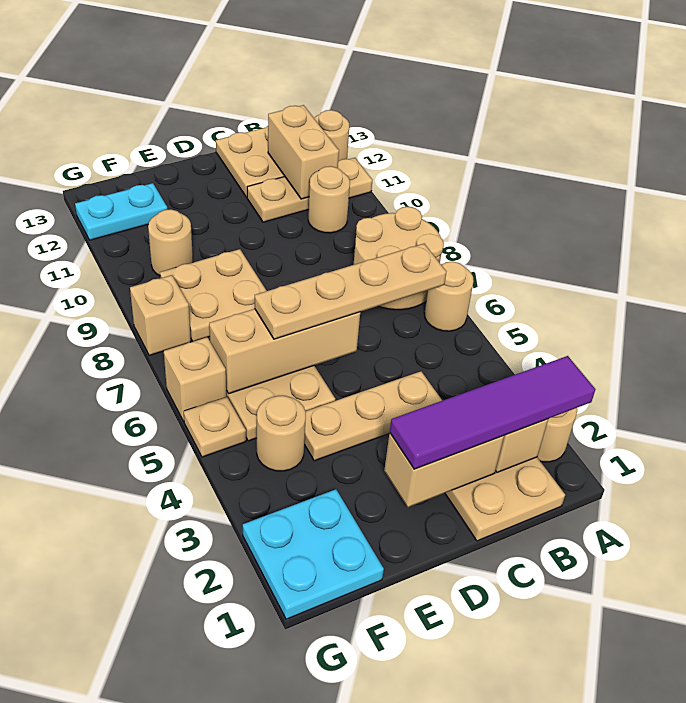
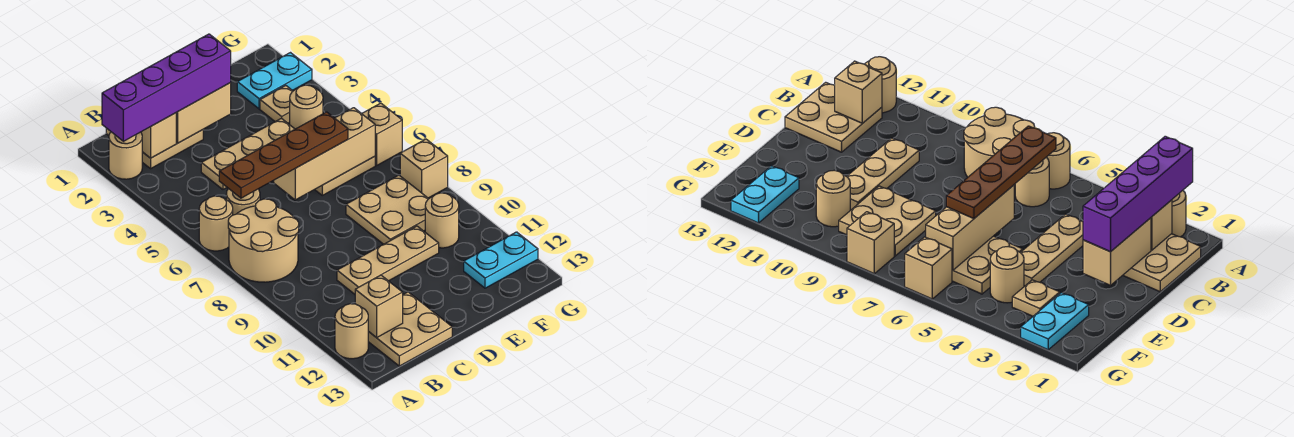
purple 1x4 tile [390,356,595,469] -> purple 1x4 brick [102,34,231,141]
tan 1x3 plate [247,158,372,222] -> tan 1x3 plate moved to [337,226,439,294]
tan 1x4 plate [255,244,446,339] -> brown 1x4 plate [219,112,348,198]
tan 1x1 round brick [308,166,350,233] -> tan 1x1 round brick moved to [226,188,260,215]
tan 1x2 brick [268,105,339,199] -> tan 1x1 brick [355,275,403,338]
cyan 2x2 plate [243,489,384,619] -> cyan 1x2 plate [237,53,312,109]
tan 1x1 plate [184,397,246,457] -> tan 1x1 plate moved to [260,86,293,123]

